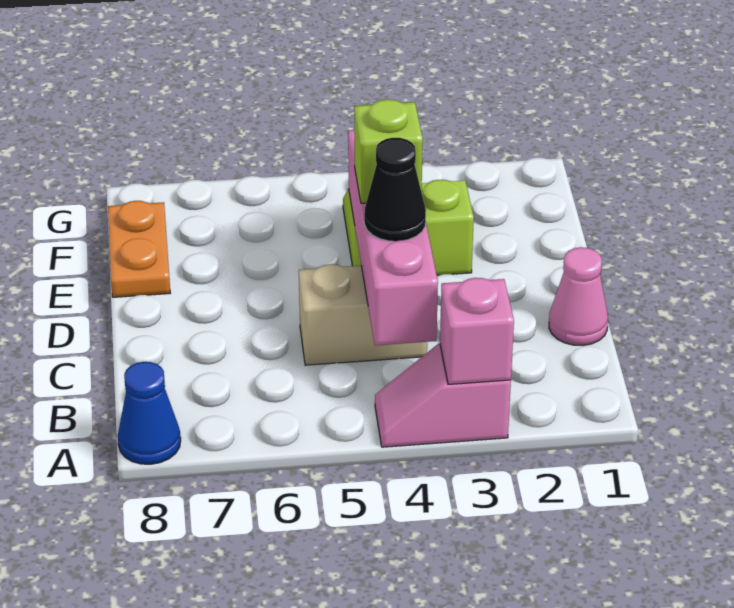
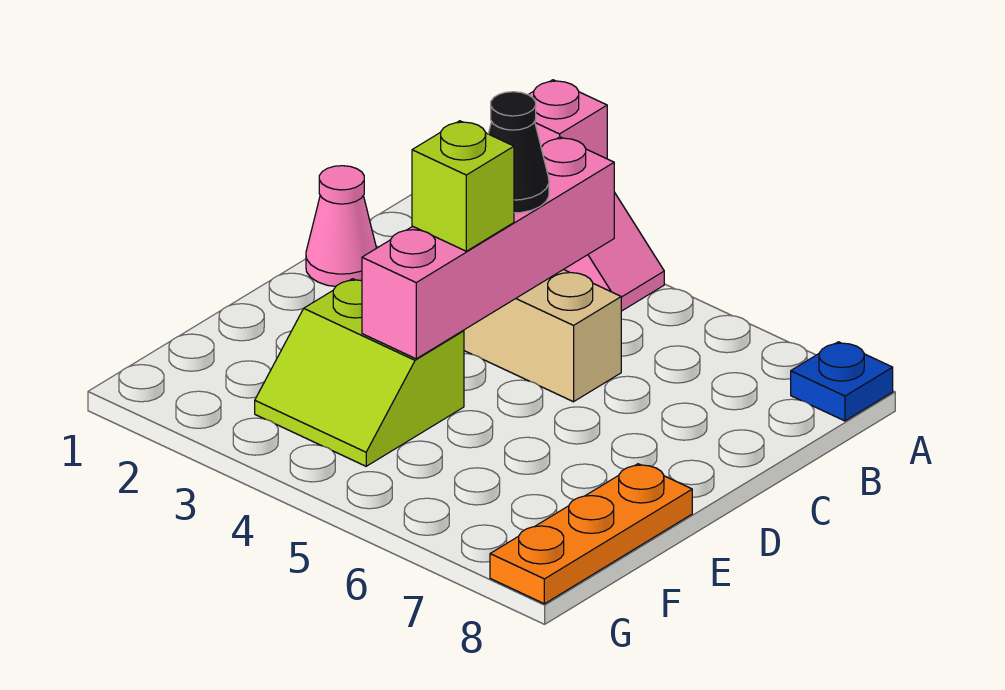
blue 1x1 cone [118,362,181,464] -> blue 1x1 plate [791,342,893,421]
orange 1x2 plate [108,201,170,297] -> orange 1x3 plate [490,464,692,604]

